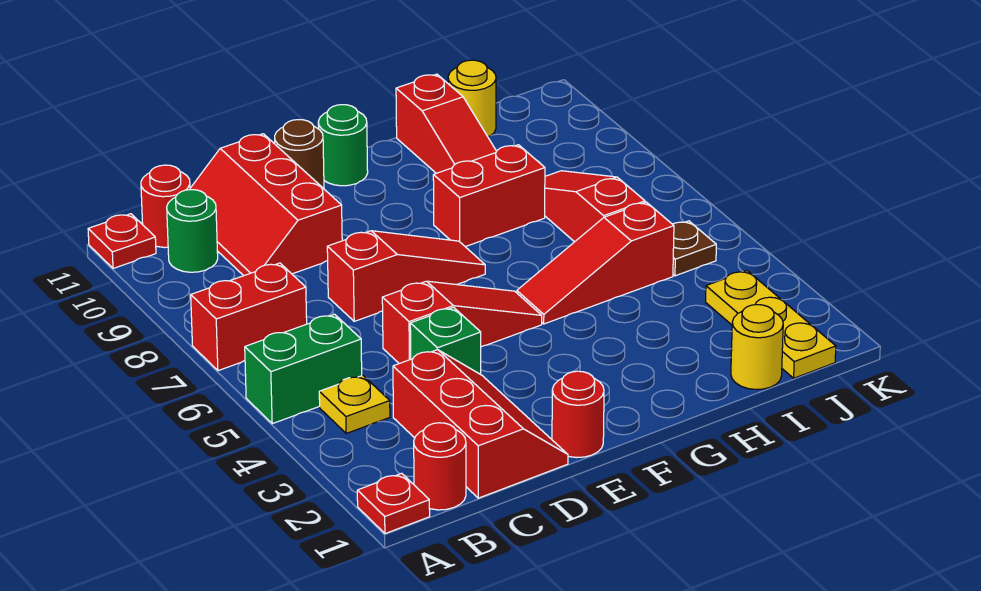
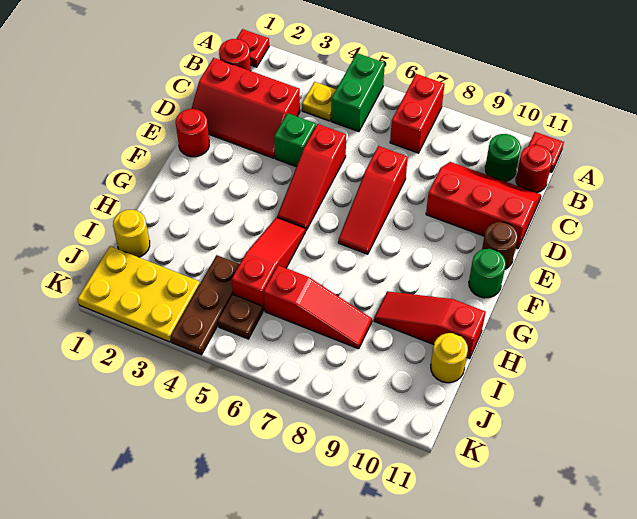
red 1x2 brick [433,145,545,247] -> none
none -> brown 1x3 plate [171,255,240,355]
yellow 1x3 plate [706,271,836,378] -> yellow 2x3 plate [78,246,200,342]

